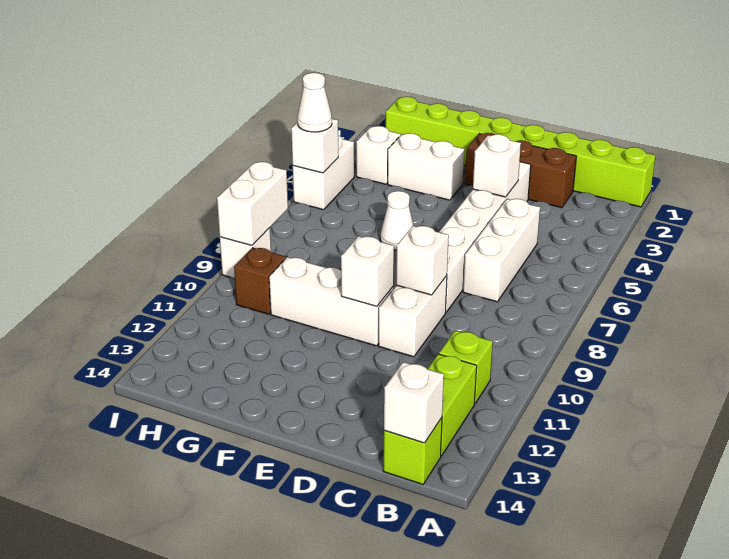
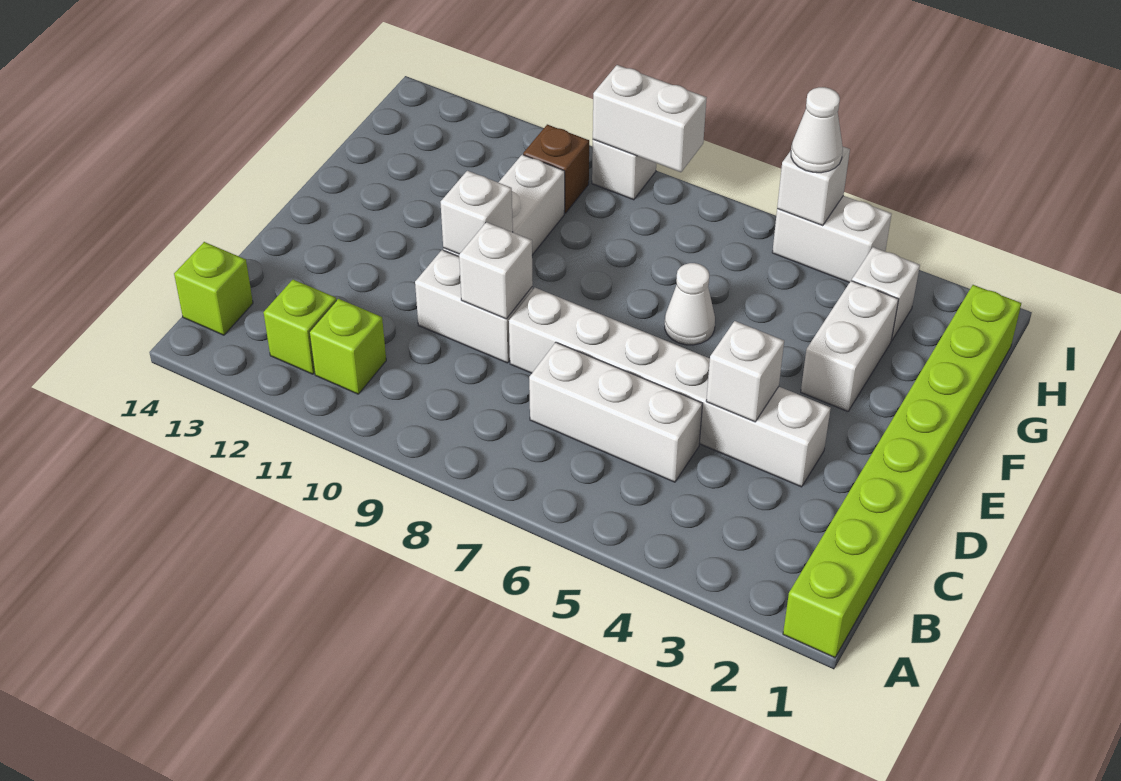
lime 1x2 brick [428,354,477,456] -> lime 1x1 brick [263,280,336,374]
white 1x1 brick [384,362,444,443] -> none
brown 1x3 brick [465,133,577,208] -> none

